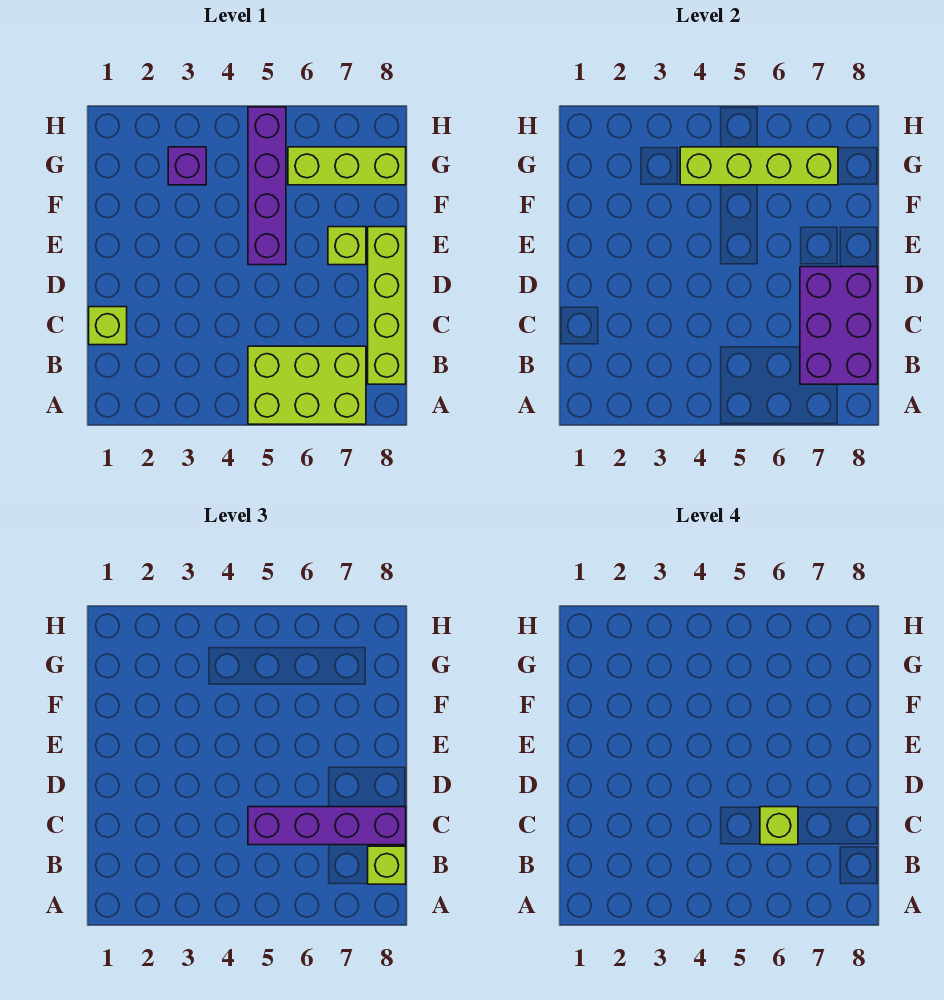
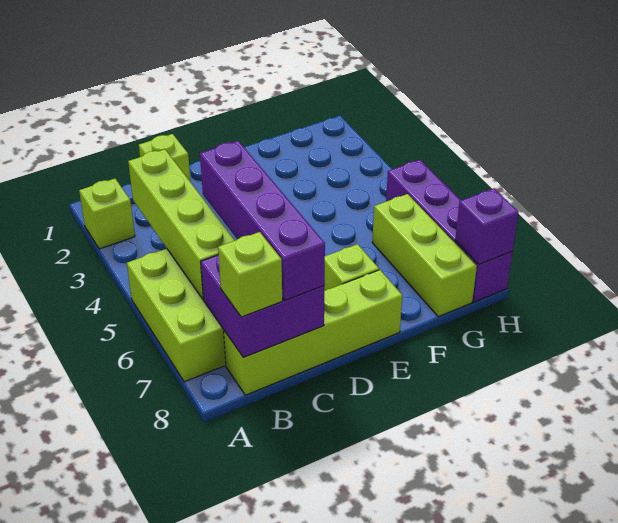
purple 2x3 brick [800,267,878,384] -> purple 2x2 brick [201,255,324,357]
lime 1x1 brick [760,807,798,845] -> lime 1x1 brick moved to [79,179,135,249]
purple 1x4 brick [248,107,286,265] -> purple 1x4 brick turned to [386,160,513,302]
purple 1x1 brick [168,147,206,185] -> purple 1x1 brick moved to [455,188,518,264]
lime 1x4 brick [680,147,838,185] -> lime 1x4 brick moved to [128,149,235,299]

